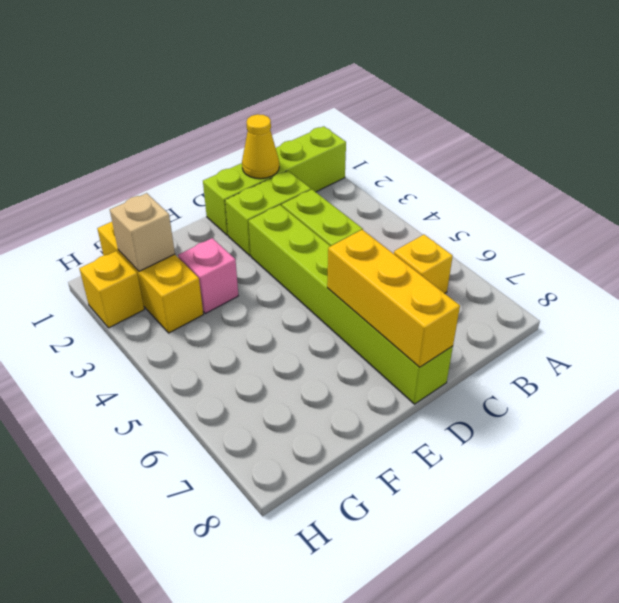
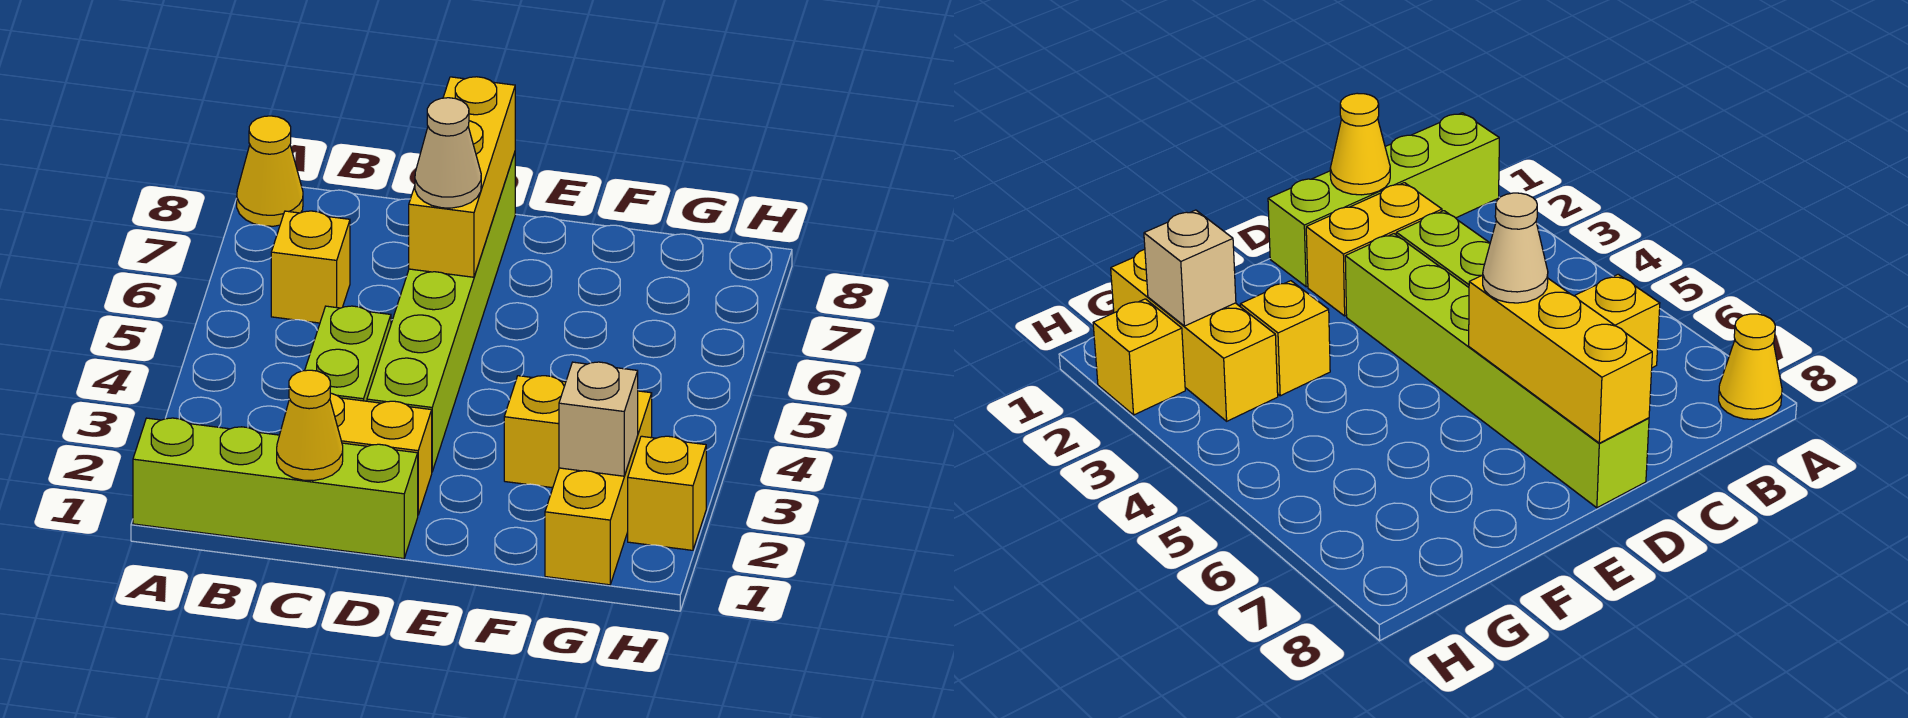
none -> yellow 1x1 cone [237,116,303,226]
lime 1x2 brick [225,171,311,256] -> yellow 1x2 brick [330,393,432,515]
none -> tan 1x1 cone [415,98,481,208]
pink 1x1 brick [178,238,238,314] -> yellow 1x1 brick [504,376,566,488]

